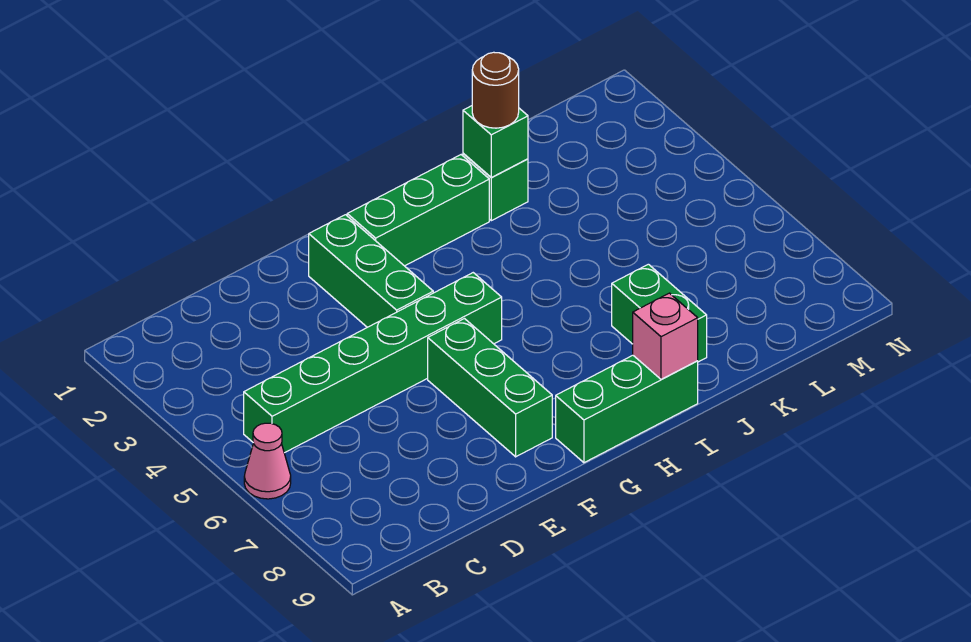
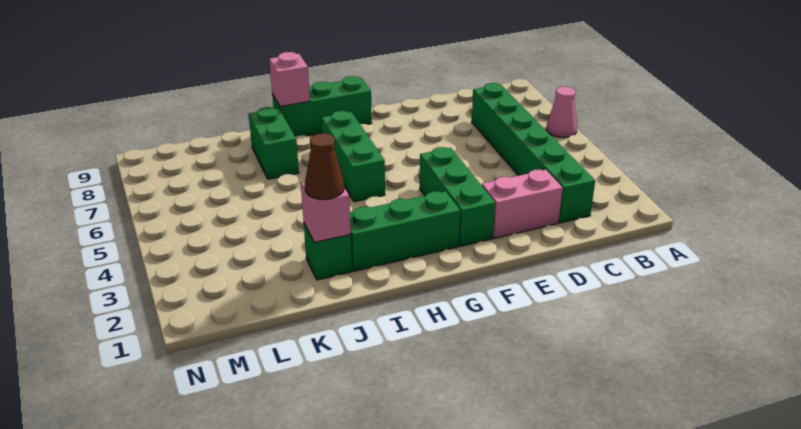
green 1x6 brick [244,273,502,453] -> green 1x6 brick turned to [472,83,595,223]
none -> pink 1x2 brick [481,169,563,238]
green 1x3 brick [428,319,552,457] -> green 1x3 brick moved to [321,111,385,202]
green 1x1 brick [463,106,528,177] -> pink 1x1 brick [301,182,351,243]
brown 1x1 round brick [472,52,519,128] -> brown 1x1 cone [305,133,344,199]

